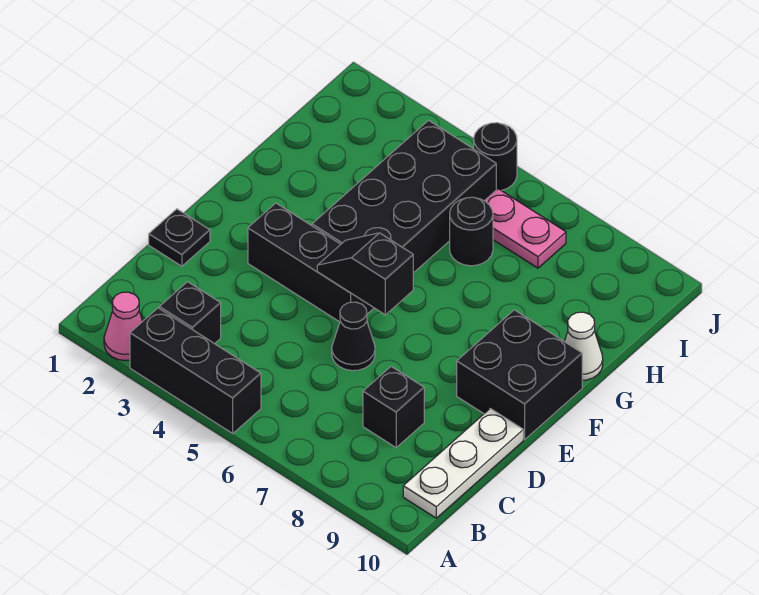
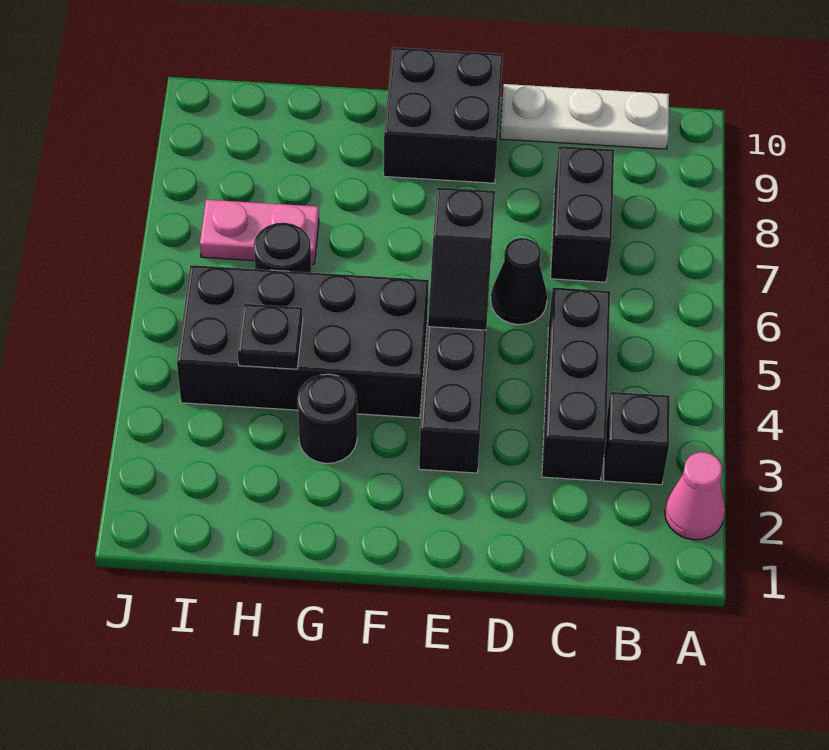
black 1x3 brick [130,308,261,433] -> black 1x3 brick moved to [542,288,610,481]
black 1x1 brick [363,366,424,448] -> black 1x2 brick [551,146,614,282]
black 1x1 plate [149,209,210,266] -> black 1x1 plate moved to [238,304,303,369]
white 1x1 cone [564,312,603,380] -> none
pink 1x2 plate [485,189,566,268] -> pink 1x2 plate turned to [200,200,319,264]
black 1x1 round brick [474,123,517,190] -> black 1x1 round brick moved to [298,374,357,463]

